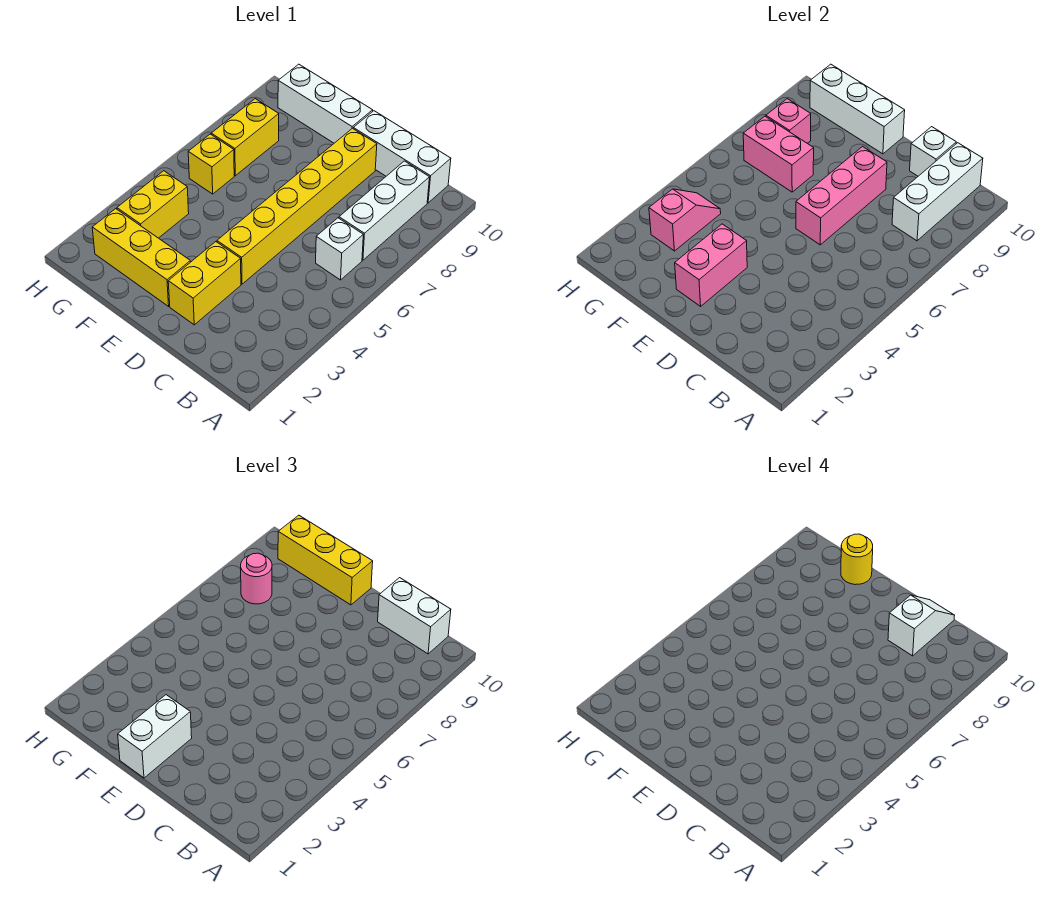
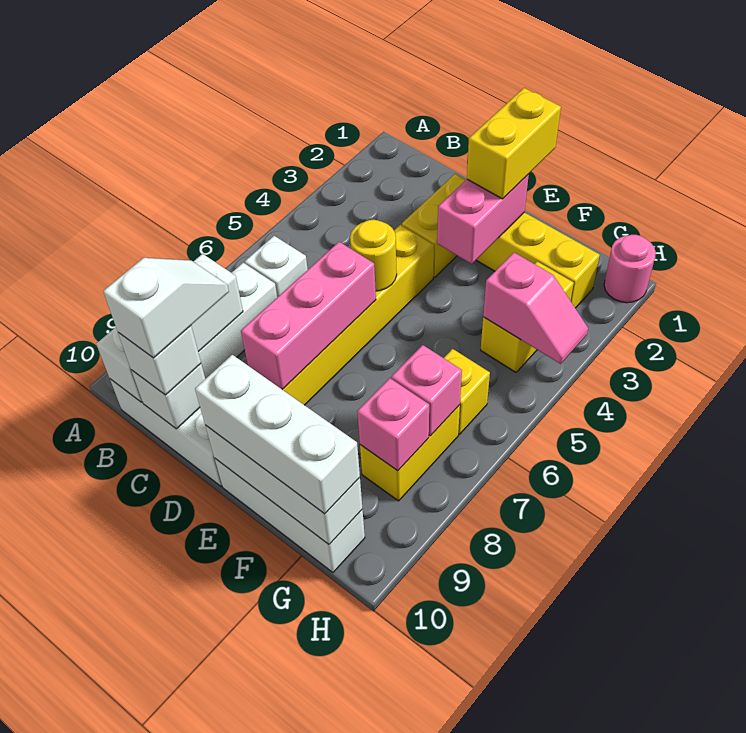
white 1x2 brick [378,578,451,654] -> white 1x1 brick [118,326,201,395]
white 1x2 slope [888,595,955,656] -> white 1x2 slope turned to [103,258,229,358]
white 1x2 brick [118,695,192,778] -> yellow 1x2 brick [467,88,561,199]
yellow 1x3 brick [278,515,373,605] -> white 1x3 brick [195,355,360,514]
pink 1x2 brick [743,116,814,192] -> pink 1x1 brick [391,345,462,436]
yellow 1x1 round brick [841,534,873,585] -> yellow 1x1 round brick moved to [350,220,397,291]
pink 1x2 slope [649,189,721,251] -> pink 1x2 slope turned to [483,253,588,364]
pink 1x1 round brick [241,553,272,604] -> pink 1x1 round brick moved to [604,235,656,303]

